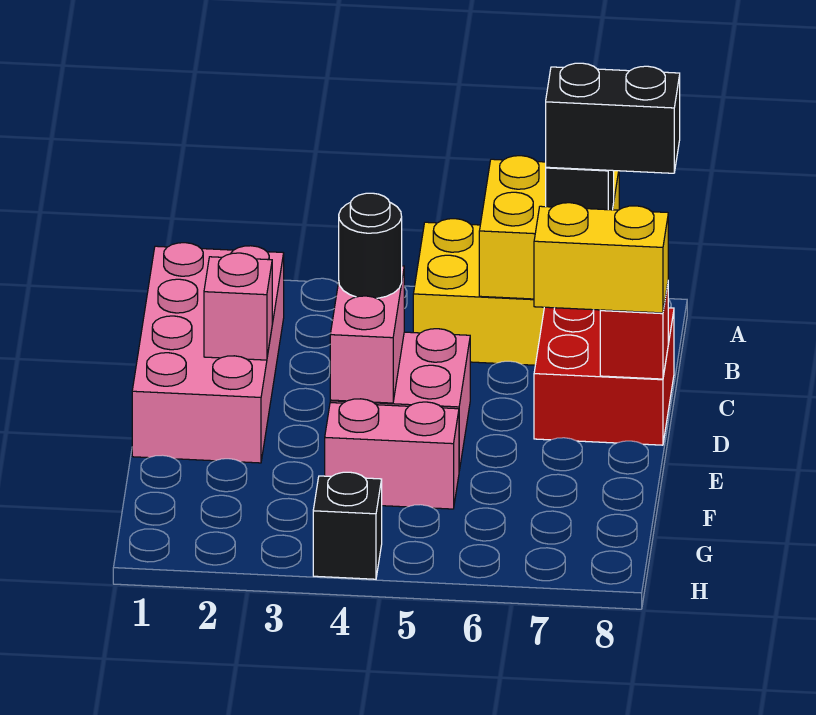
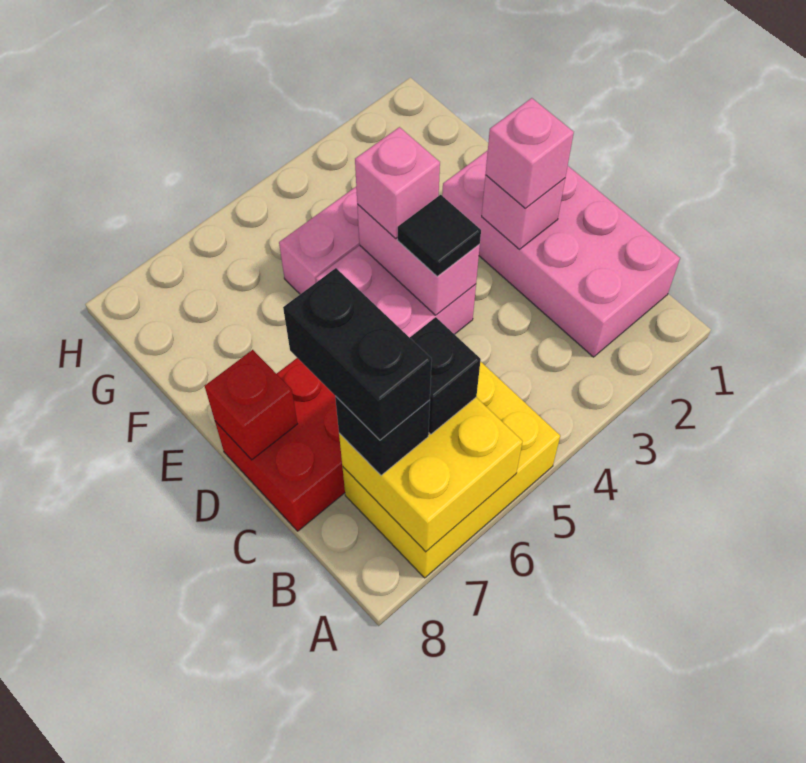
black 1x2 brick [546,63,680,173] -> black 1x2 brick turned to [283,268,432,440]
none -> pink 1x1 brick [486,98,574,208]
black 1x1 round brick [339,193,402,298] -> black 1x1 tile [398,195,481,277]
yellow 1x2 brick [534,203,668,313] -> none
none -> pink 1x1 brick [355,127,440,239]
black 1x1 brick [313,472,382,579] -> black 1x1 brick moved to [410,317,481,434]

